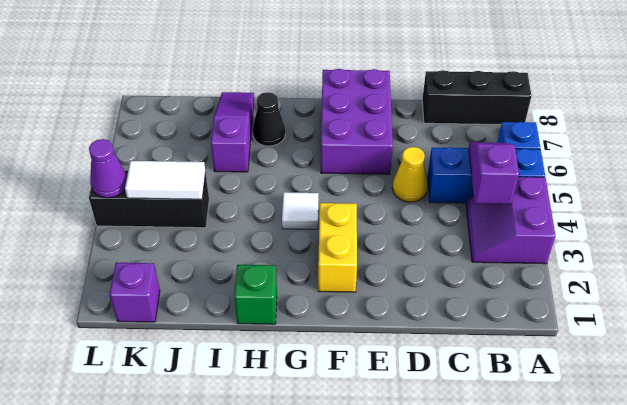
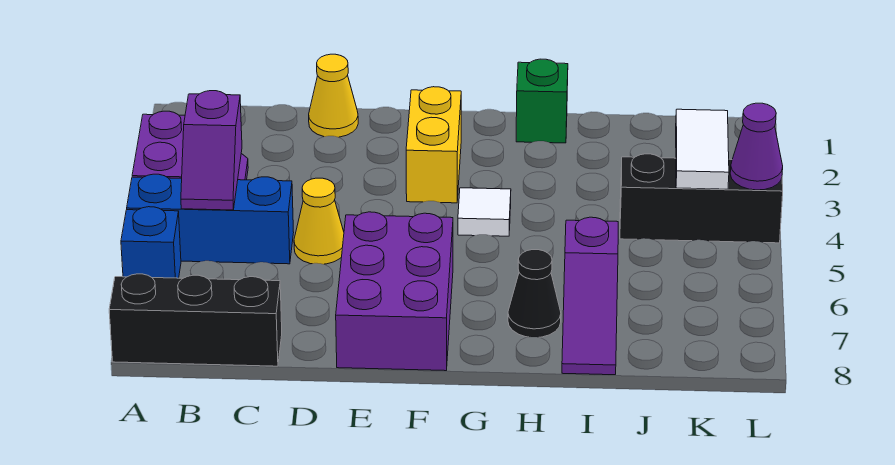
none -> yellow 1x1 cone [309,54,358,137]
white 1x2 tile [125,161,206,199] -> white 1x2 tile turned to [676,109,729,189]
purple 1x1 brick [110,263,160,322] -> none

